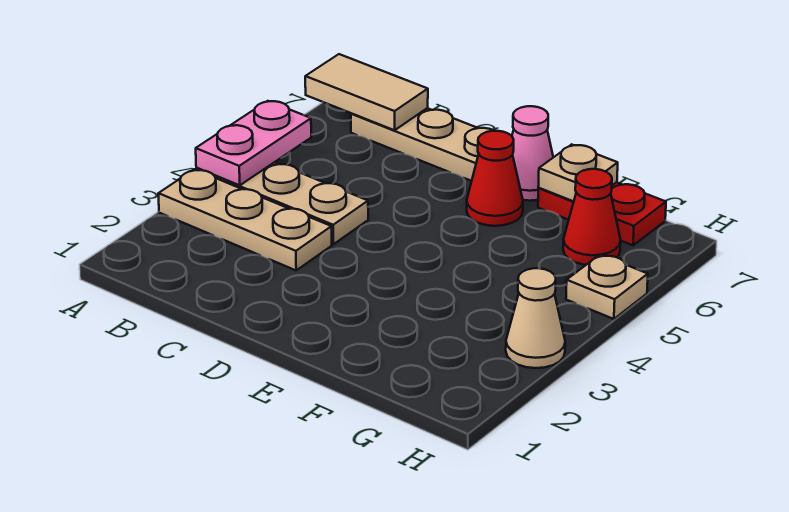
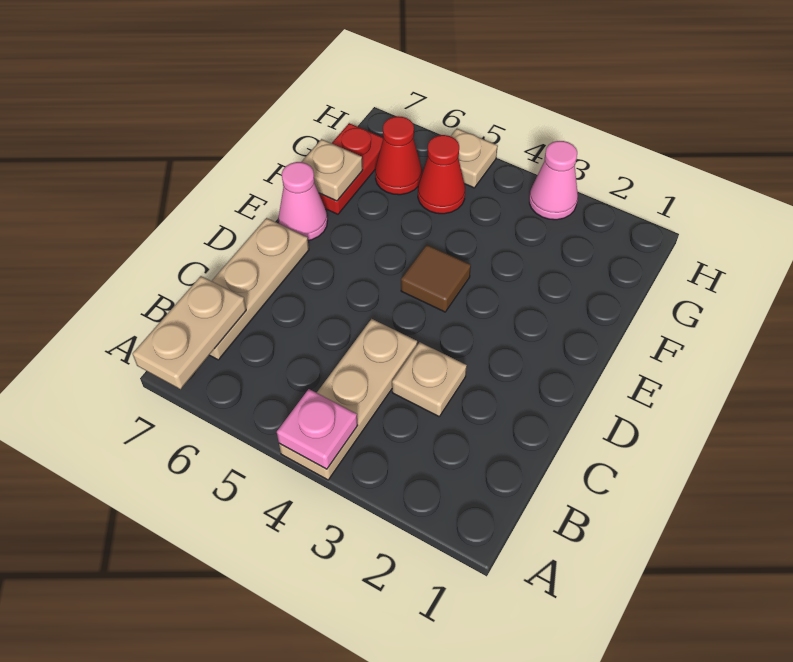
tan 1x3 plate [158,169,332,270] -> tan 1x1 plate [392,342,467,416]
pink 1x2 plate [196,101,311,185] -> pink 1x1 plate [277,389,358,469]
tan 1x2 tile [305,54,428,130] -> tan 1x2 plate [132,276,246,389]
none -> brown 1x1 tile [401,245,471,312]
red 1x1 cone [467,131,523,226] -> red 1x1 cone moved to [418,135,465,214]
tan 1x1 cone [506,268,565,368] -> pink 1x1 cone [529,141,578,220]

